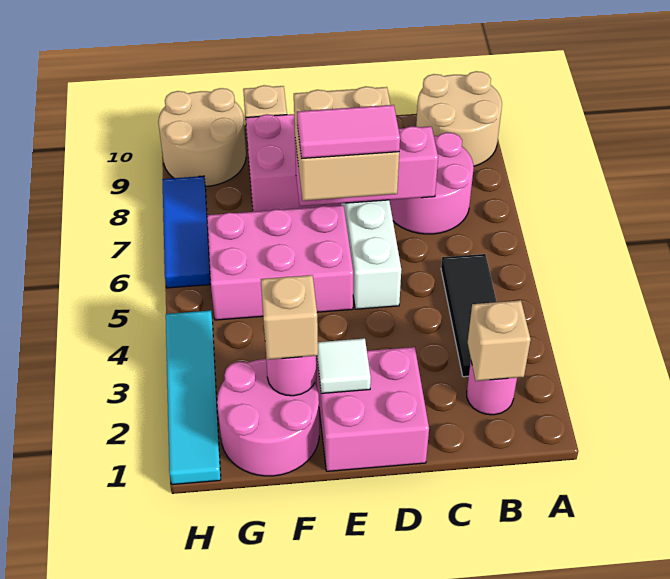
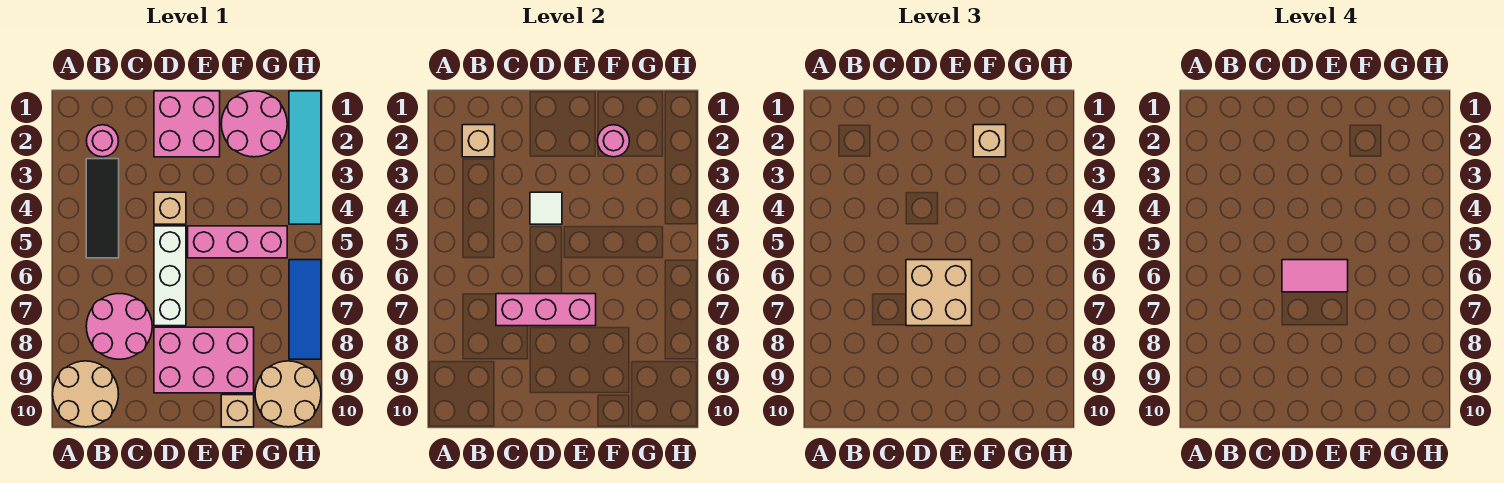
none -> tan 1x1 brick [154,192,186,224]
white 1x1 tile [317,338,371,393] -> white 1x1 tile moved to [530,192,562,224]
pink 2x3 brick [207,205,353,320] -> pink 1x3 brick [188,226,287,258]

